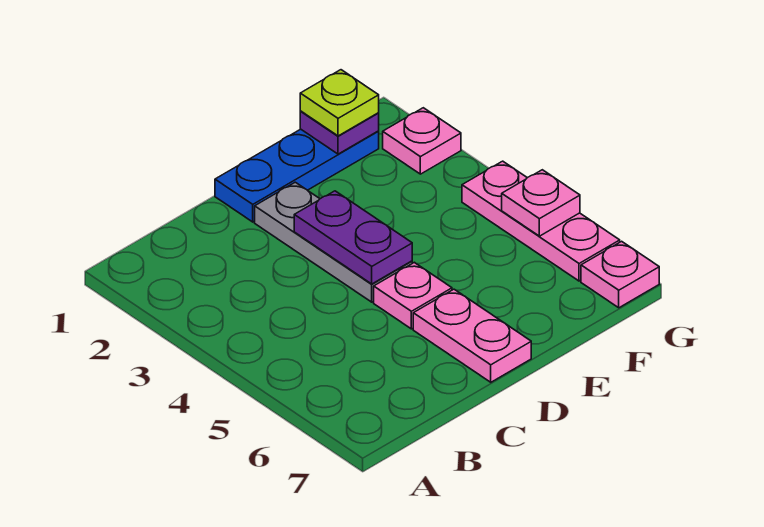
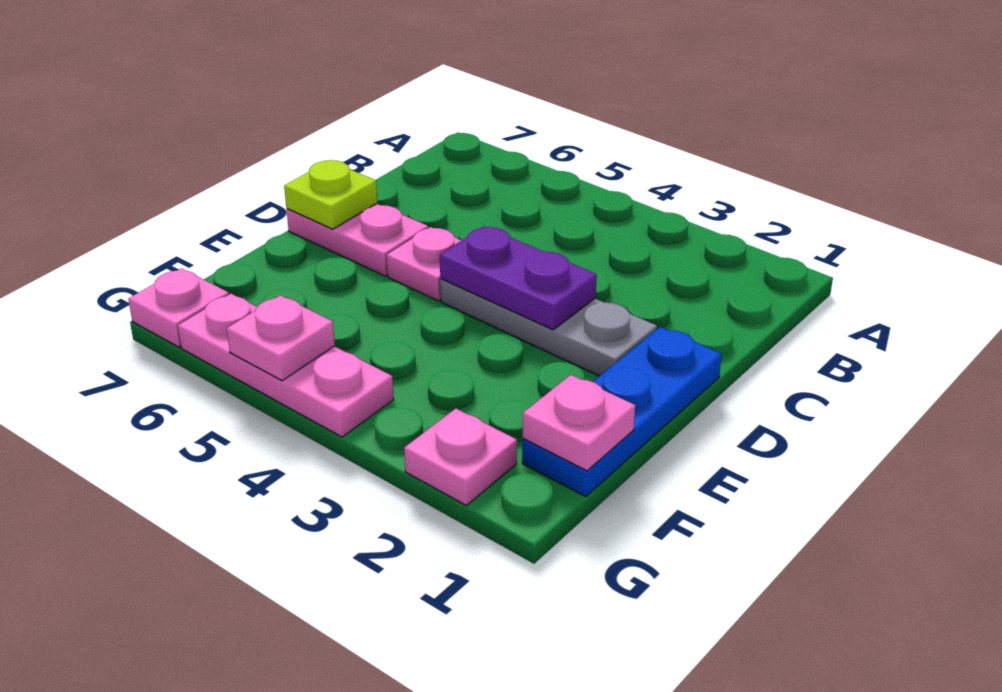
purple 1x1 plate [300,111,379,154] -> pink 1x1 plate [523,375,635,471]
lime 1x1 plate [300,70,379,136] -> lime 1x1 plate moved to [284,160,377,229]

